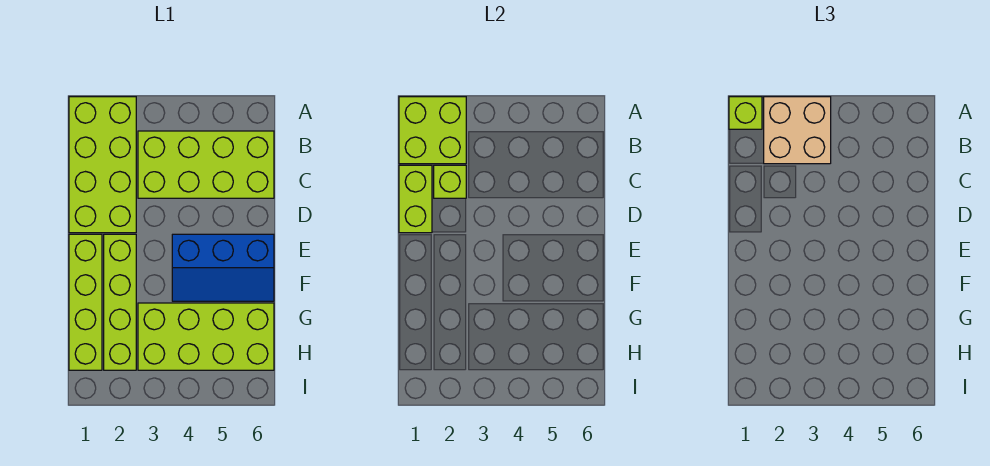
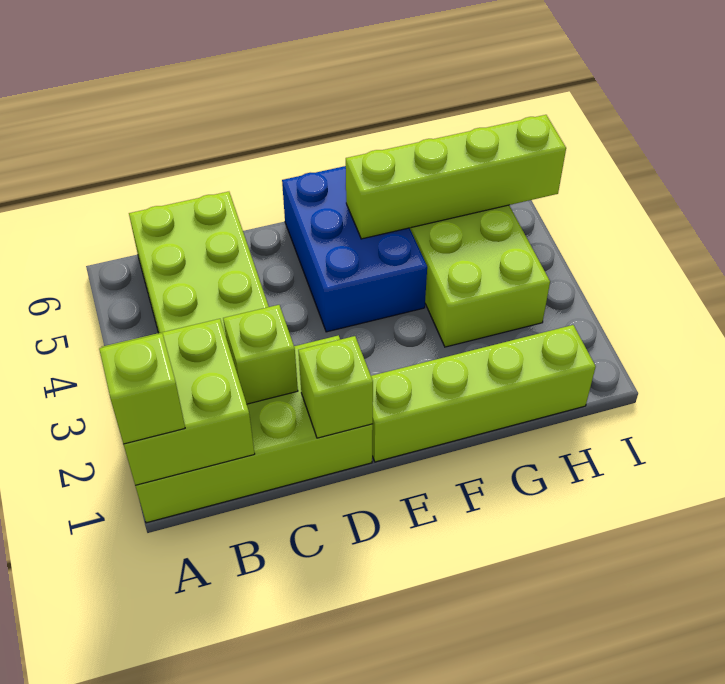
tan 2x2 brick [764,97,831,164] -> none
lime 1x2 brick [399,165,432,233] -> lime 1x1 brick [298,336,373,438]
lime 1x4 brick [104,234,136,370] -> lime 1x4 brick moved to [346,115,566,239]
blue 2x3 slope [172,234,274,301] -> blue 2x3 brick [282,166,427,332]

